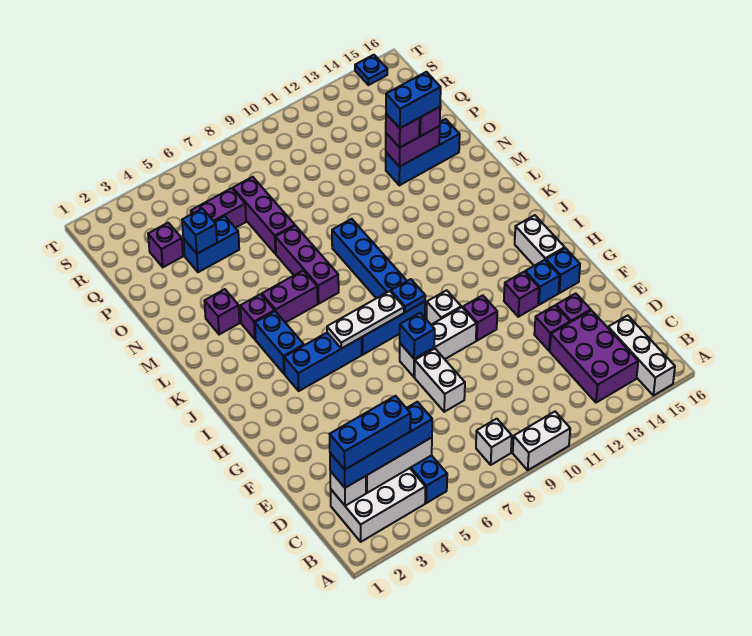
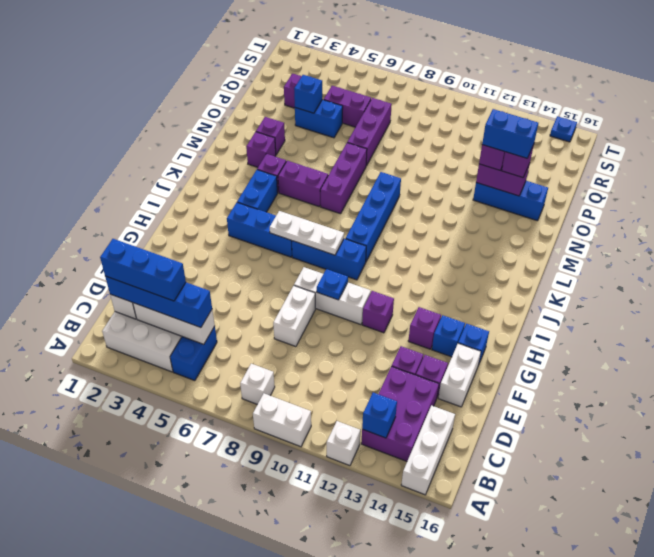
blue 1x1 brick [400,313,435,359] -> blue 1x1 brick moved to [362,393,397,438]
white 1x1 brick [427,290,461,325] -> white 1x1 brick moved to [327,421,360,466]
white 1x2 brick [515,215,565,266] -> white 1x2 brick moved to [438,343,481,407]
blue 1x1 plate [391,279,425,312] -> blue 1x1 plate moved to [317,269,348,300]
none -> purple 1x1 brick [256,117,285,155]

